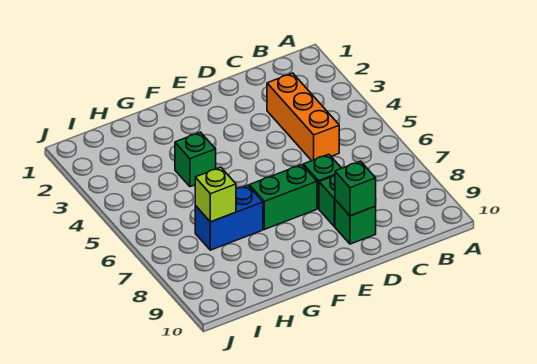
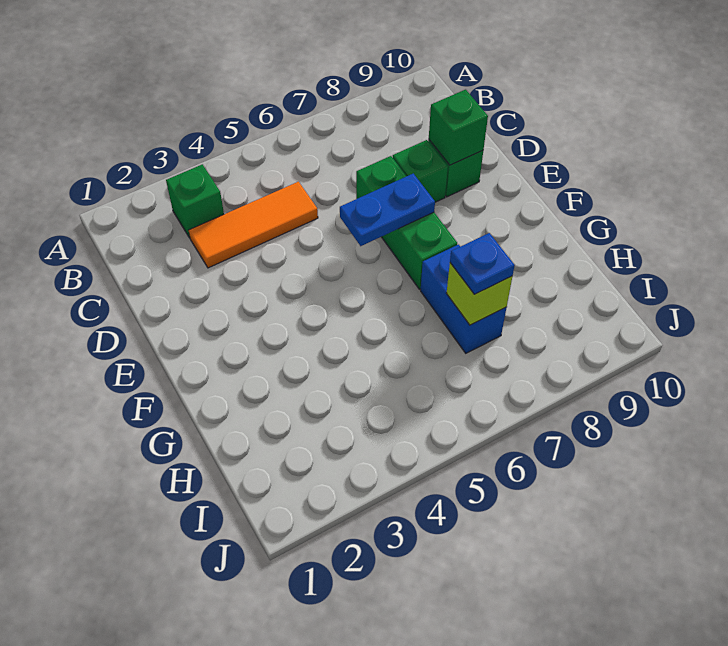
orange 1x3 brick [267,73,339,161] -> orange 1x3 tile [189,182,318,268]
none -> blue 1x2 plate [340,174,435,246]
green 1x1 brick [175,132,216,187] -> green 1x1 brick moved to [166,164,224,238]
none -> blue 1x1 plate [450,233,515,294]

